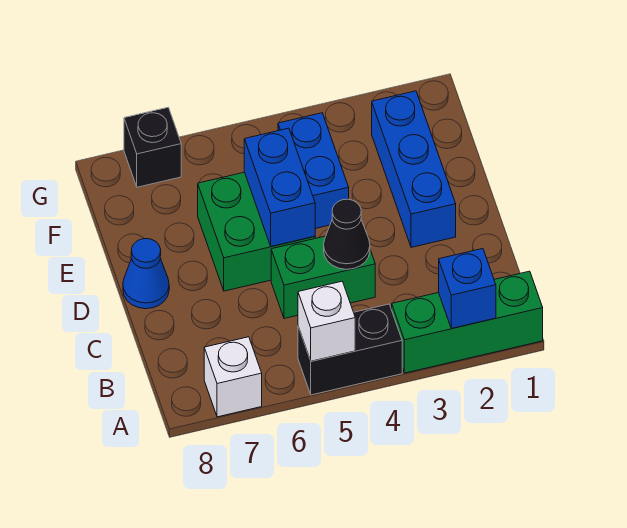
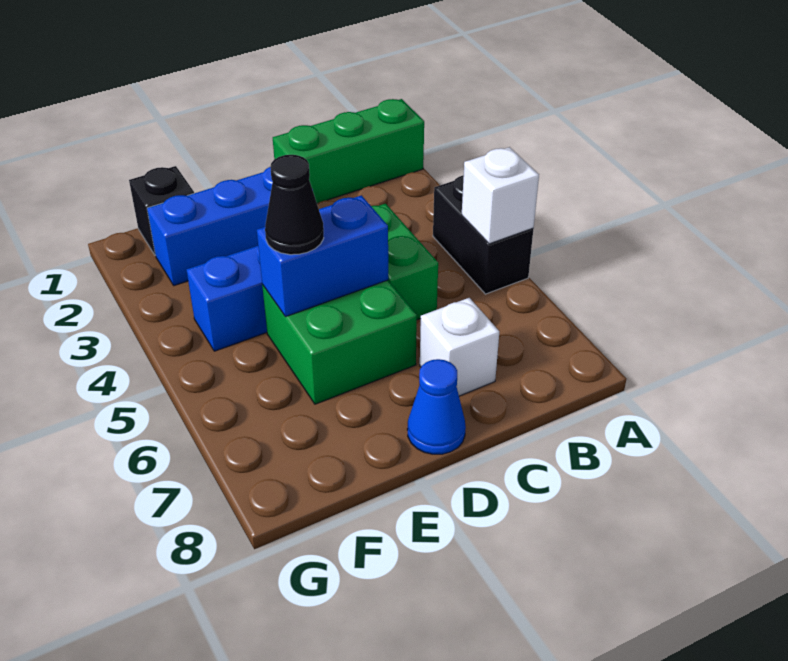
green 1x3 brick [392,271,543,373] -> green 1x3 brick turned to [273,99,424,203]
blue 1x1 brick [439,249,496,328] -> none
white 1x1 brick [204,337,262,417] -> white 1x1 brick moved to [420,298,499,396]
black 1x1 cone [324,199,370,269] -> black 1x1 cone moved to [265,155,324,255]
black 1x1 brick [124,108,181,187] -> black 1x1 brick moved to [129,166,194,256]

